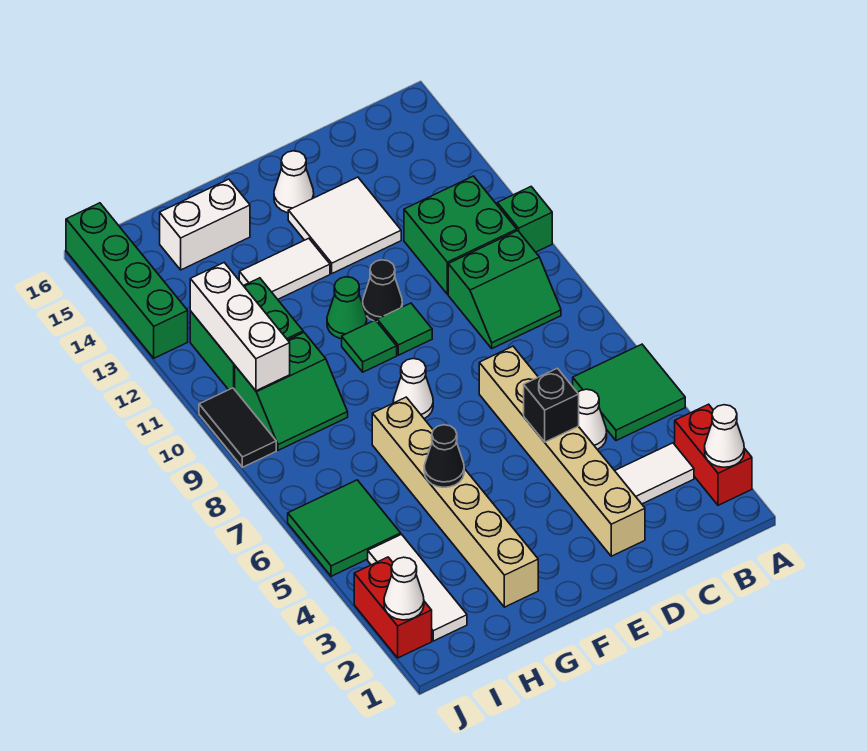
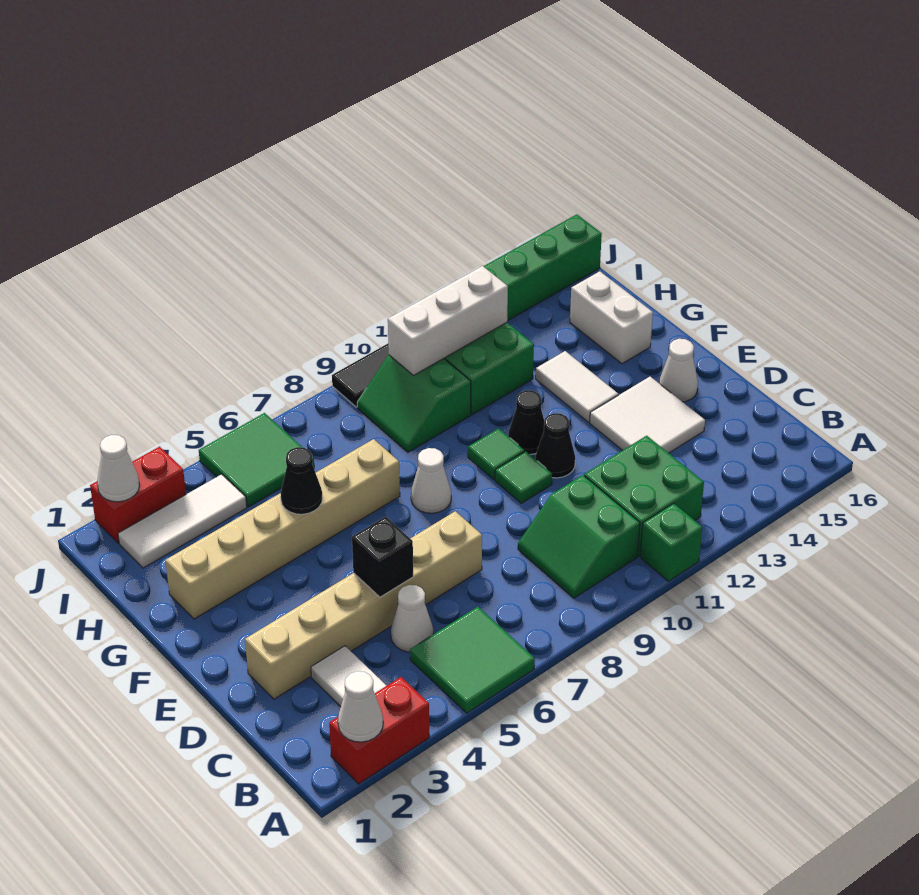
green 1x1 cone [327,277,367,339] -> black 1x1 cone [508,390,544,455]

